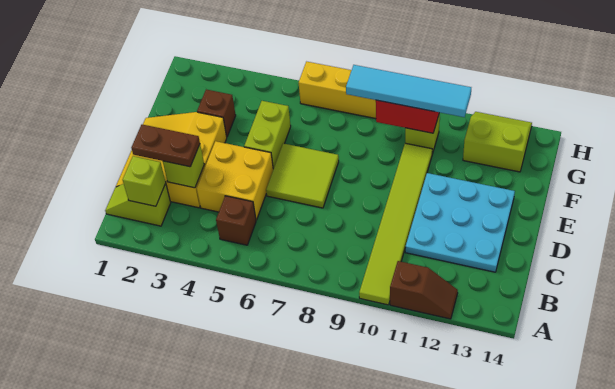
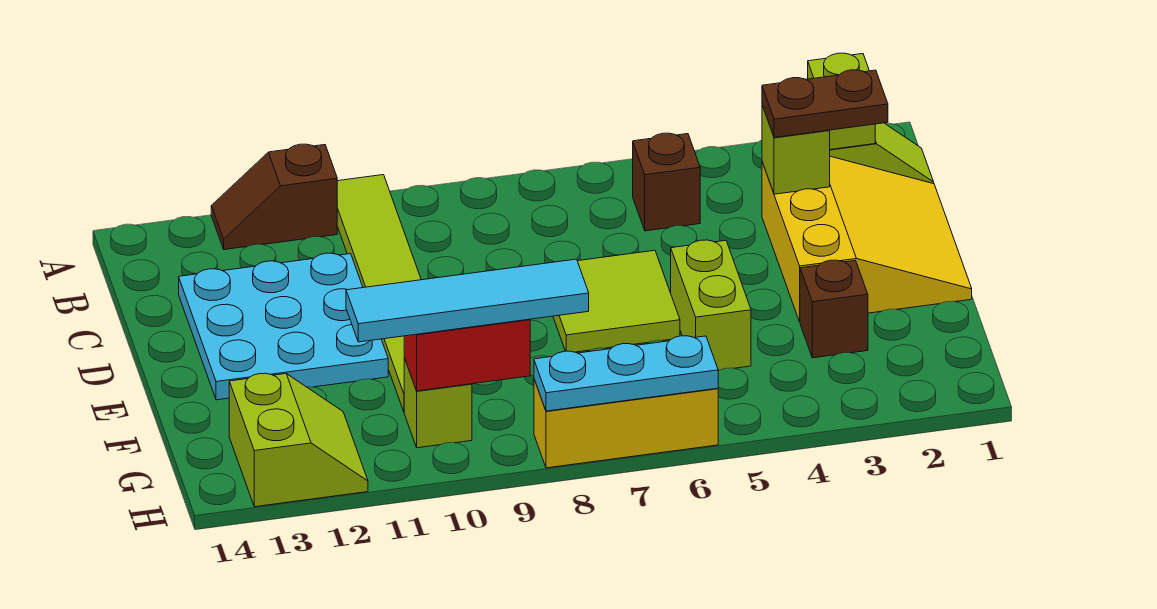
yellow 2x2 brick [197,141,273,220] -> none
lime 2x2 slope [463,112,532,172] -> lime 2x2 slope turned to [229,373,368,507]
none -> cyan 1x3 plate [534,336,719,411]

